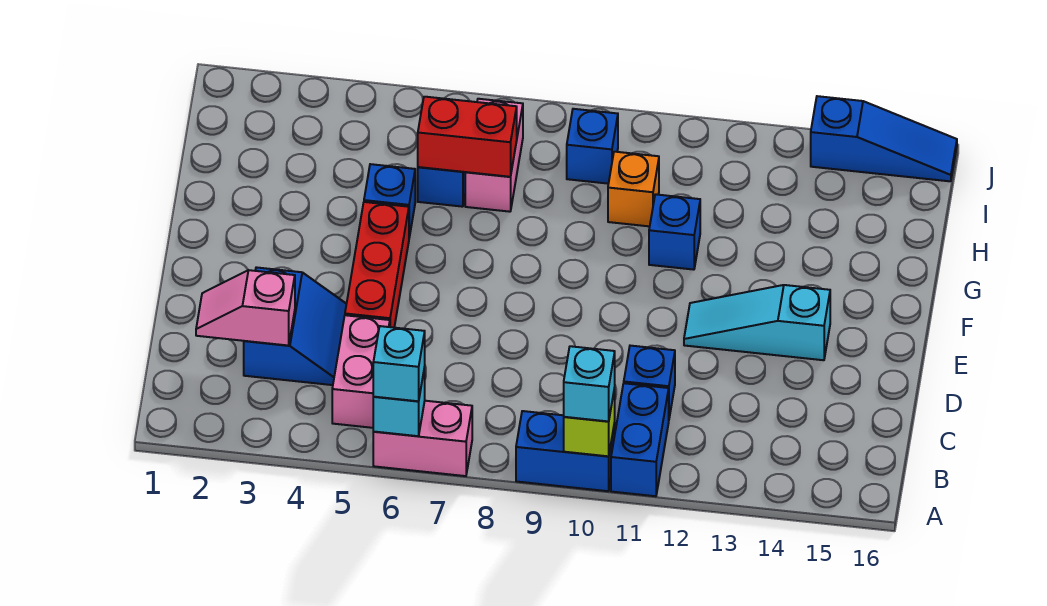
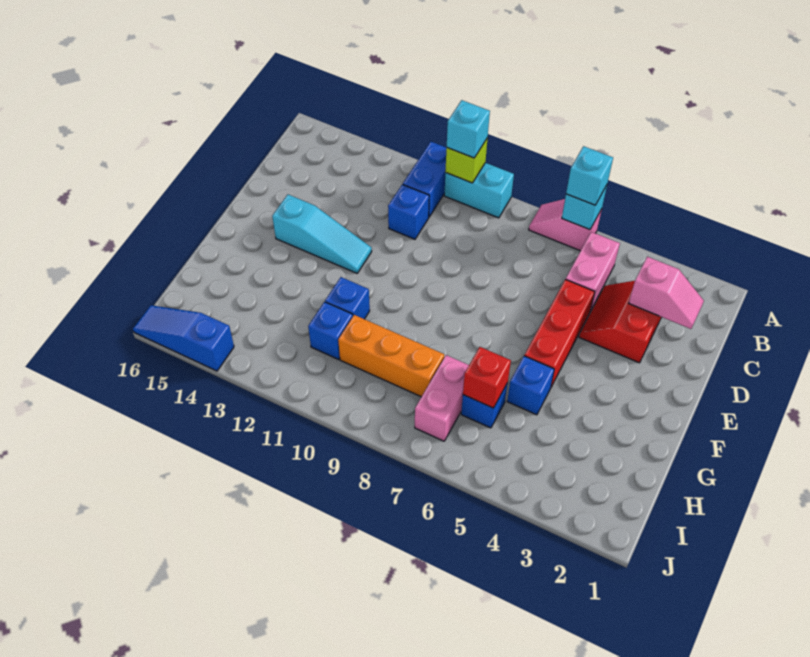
pink 1x2 brick [373,401,472,476] -> pink 1x2 slope [529,199,602,251]
blue 1x2 brick [516,411,615,491] -> cyan 1x2 brick [444,163,514,218]
blue 2x2 slope [244,267,346,385] -> red 2x2 slope [579,281,661,363]
red 1x2 brick [418,97,517,177] -> red 1x1 brick [463,347,511,408]
orange 1x1 brick [608,152,659,226] -> orange 1x3 brick [338,315,444,397]
blue 1x1 brick [567,109,618,184] -> blue 1x1 brick moved to [308,302,353,359]

